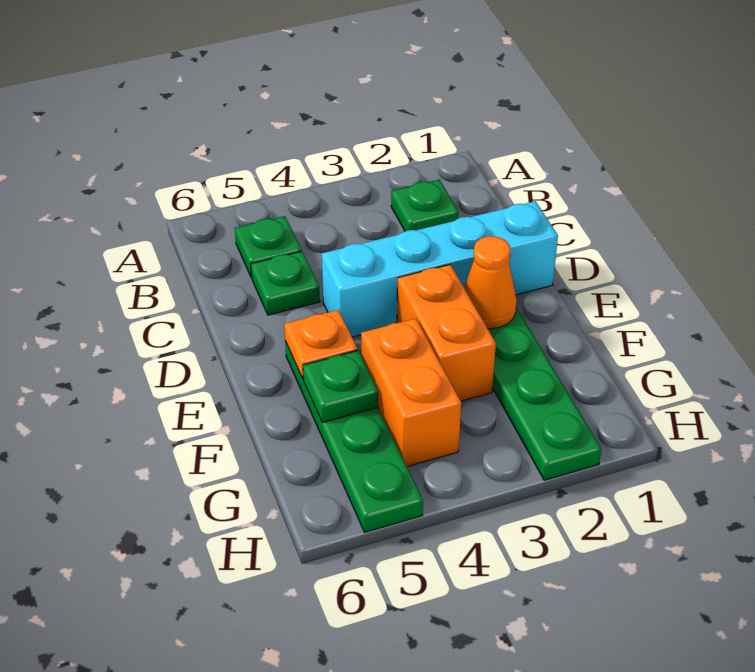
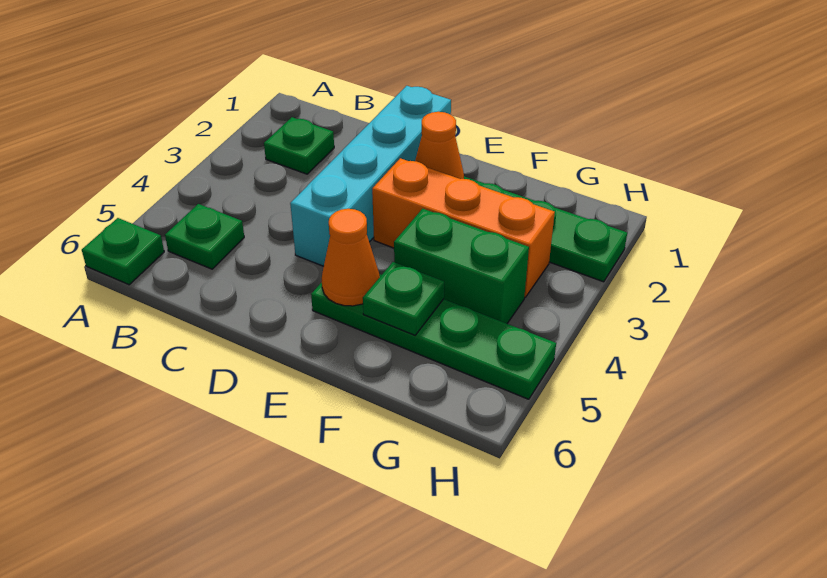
green 1x1 plate [251,251,320,315] -> green 1x1 plate moved to [82,218,164,285]
orange 1x2 brick [397,265,496,401] -> orange 1x3 brick [372,158,555,297]
orange 1x1 plate [284,310,358,379] -> orange 1x1 cone [322,209,380,306]
orange 1x2 brick [361,319,461,466] -> green 1x2 brick [394,209,529,324]

